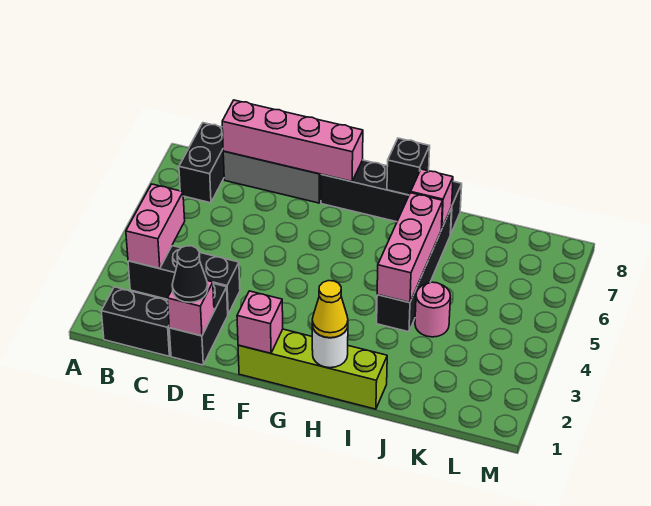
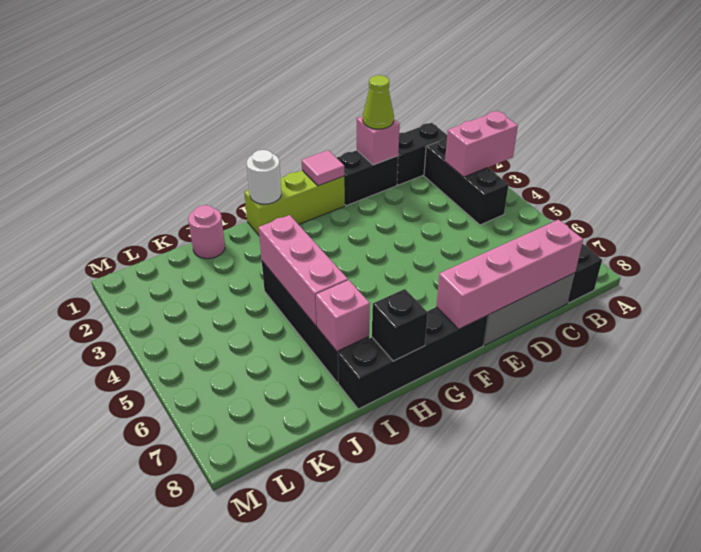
black 1x3 brick [128,246,240,314] -> black 1x3 brick turned to [424,138,509,225]
pink 1x2 brick [126,184,185,269] -> pink 1x2 brick turned to [445,111,518,177]
black 1x2 brick [169,284,228,365] -> black 1x2 brick turned to [337,150,398,206]
black 1x1 cone [172,246,208,302] -> lime 1x1 cone [363,75,394,129]
lime 1x4 brick [238,329,387,409] -> lime 1x3 brick [244,170,345,235]
pink 1x1 brick [237,291,283,353] -> pink 1x1 tile [302,150,344,186]
yellow 1x1 cone [312,281,348,338] -> none
pink 1x1 round brick [415,282,451,337] -> pink 1x1 round brick moved to [188,205,225,259]

